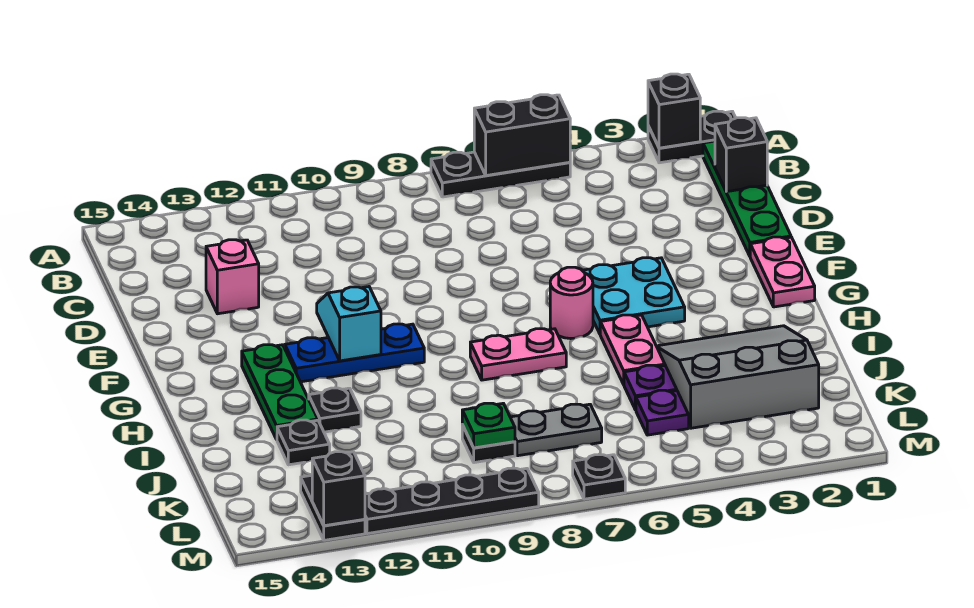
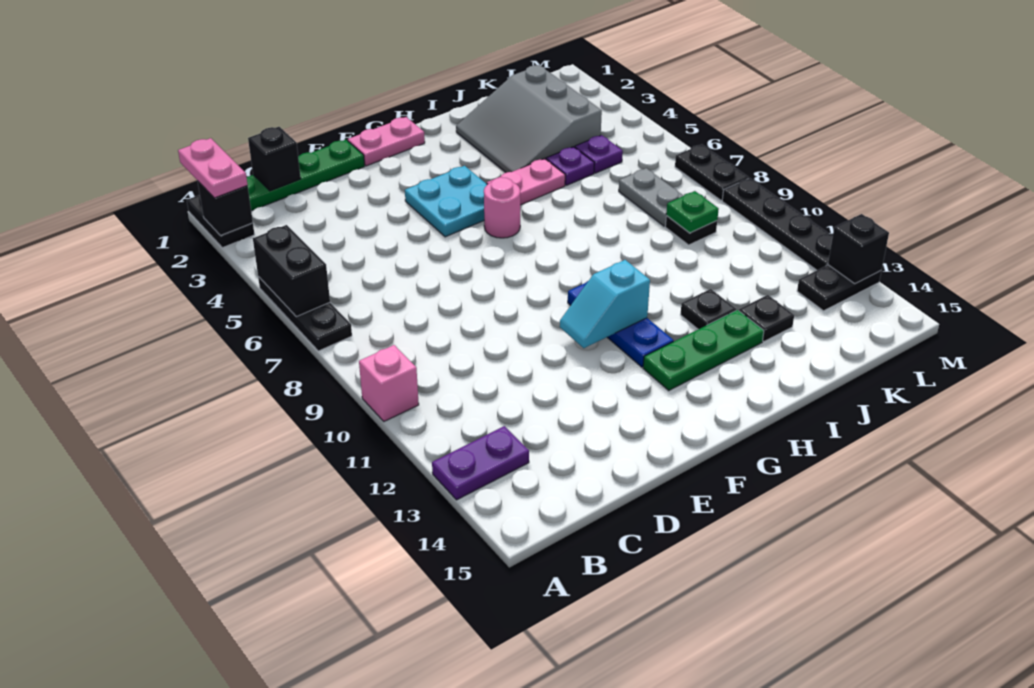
none -> purple 1x2 plate [432,426,529,500]
pink 1x1 brick [206,240,259,314] -> pink 1x1 brick moved to [359,345,419,421]
pink 1x2 plate [470,329,566,380] -> pink 1x2 plate moved to [178,138,248,198]
black 1x1 plate [573,455,625,499] -> black 1x2 plate [675,144,749,200]

